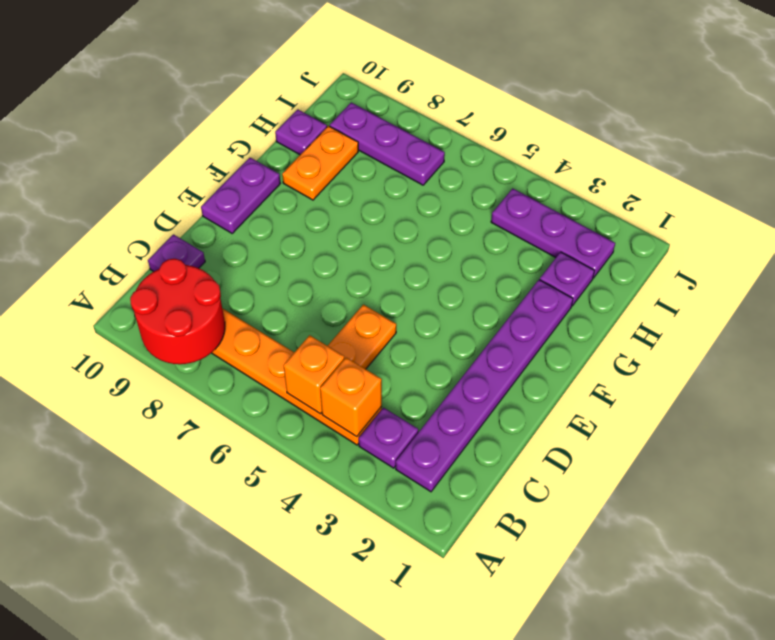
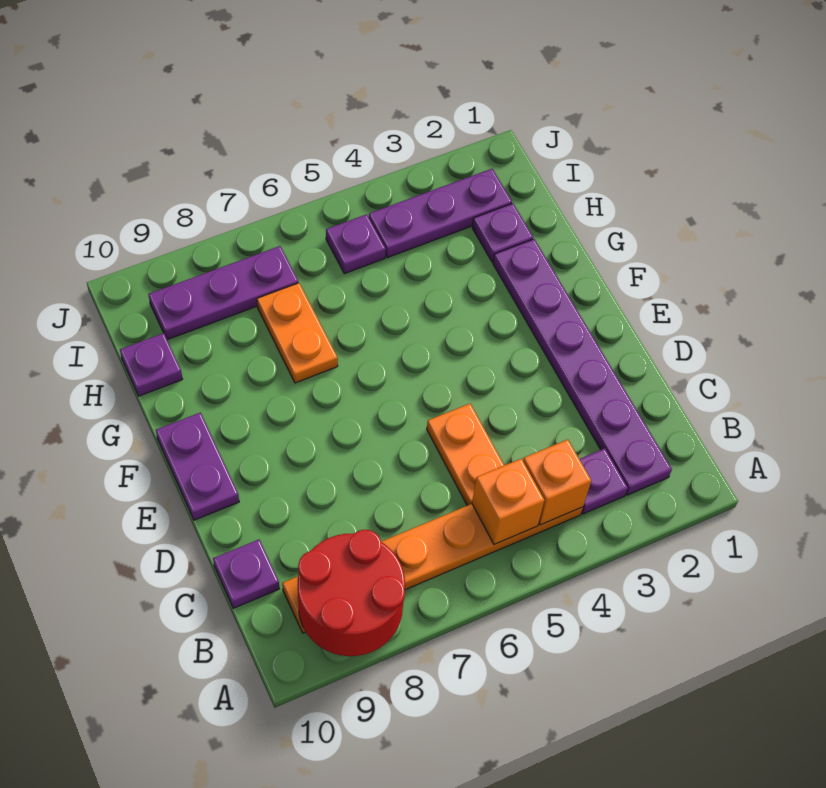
orange 1x2 plate [282,126,358,200] -> orange 1x2 plate moved to [257,283,338,383]
none -> purple 1x1 plate [326,214,386,274]

